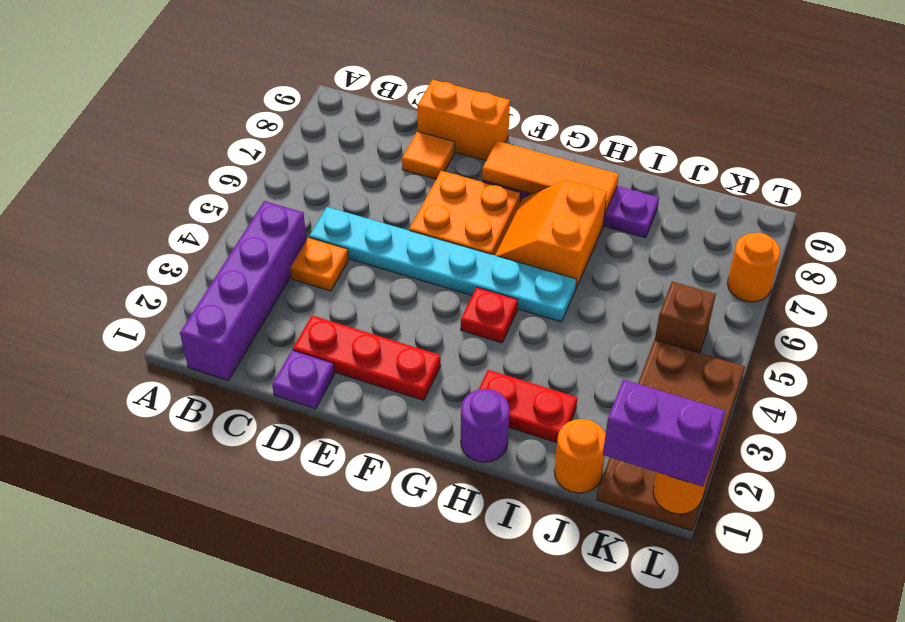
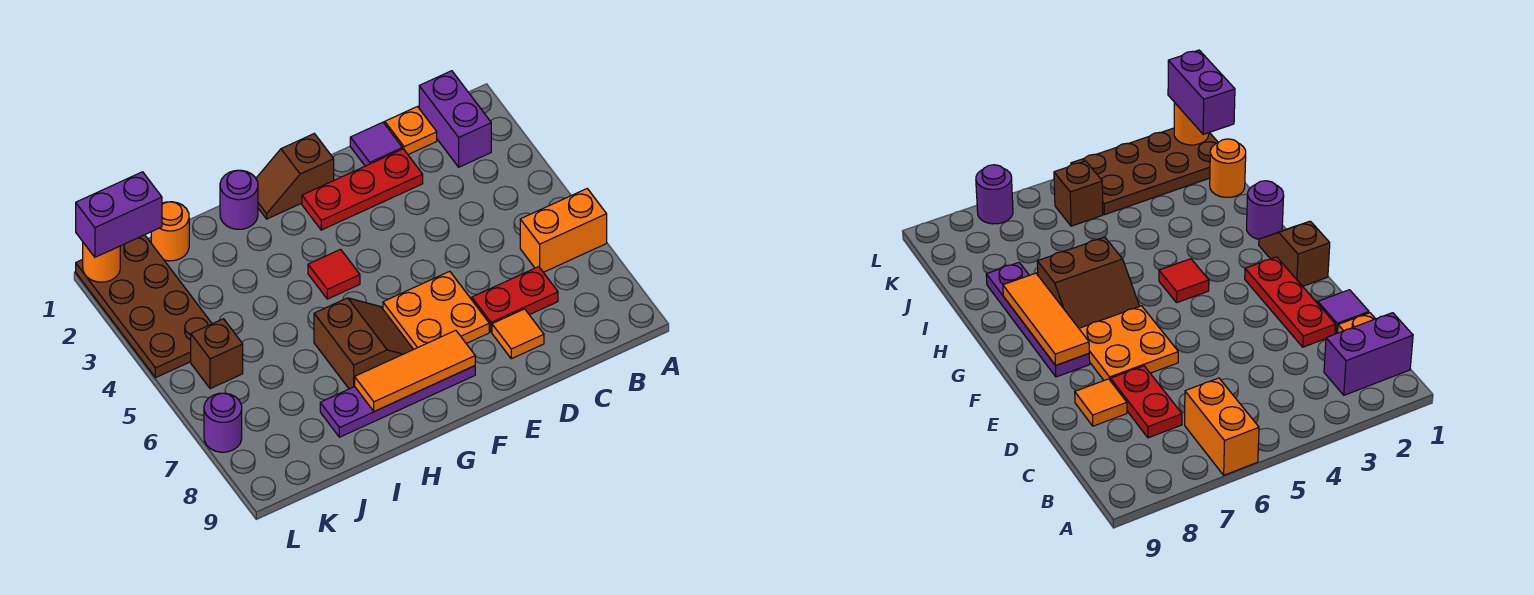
purple 1x4 brick [180,201,307,380] -> purple 1x2 brick [419,71,491,167]
orange 1x1 plate [290,238,348,291] -> orange 1x1 plate moved to [385,107,437,154]
cyan 1x6 plate [309,207,577,322] -> none
purple 1x1 plate [272,350,335,409] -> purple 1x1 tile [350,122,402,166]
orange 1x2 brick [417,80,510,160] -> orange 1x2 brick moved to [520,189,607,272]
none -> brown 1x2 slope [256,134,334,219]
red 1x1 plate [461,287,518,343] -> red 1x1 tile [308,249,360,299]
orange 2x2 slope [495,180,607,288] -> brown 2x2 slope [314,298,413,389]
red 1x2 plate [479,370,577,443] -> red 1x2 plate moved to [472,267,558,332]
orange 1x1 round brick [728,233,780,302] -> purple 1x1 round brick [204,393,242,452]

